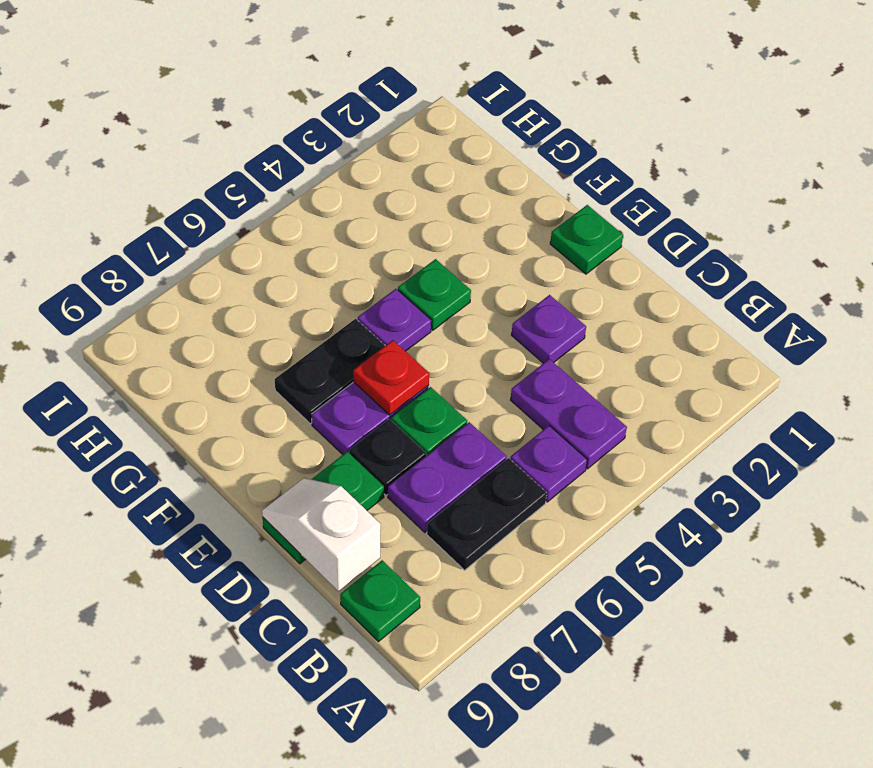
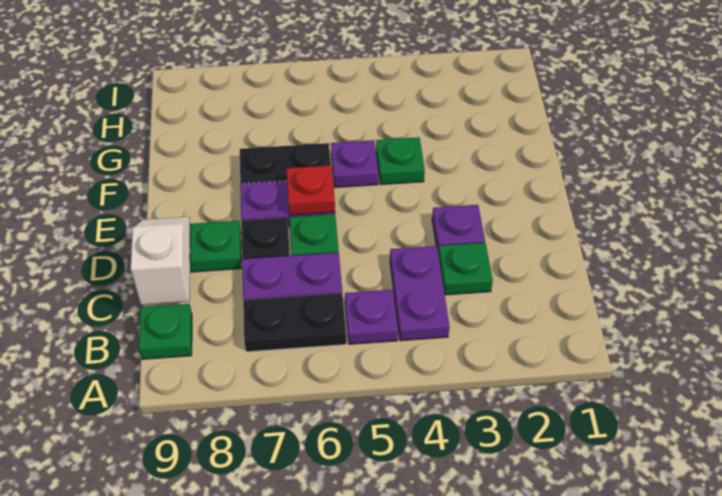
green 1x1 plate [550,205,623,274] -> green 1x1 plate moved to [438,243,493,295]

